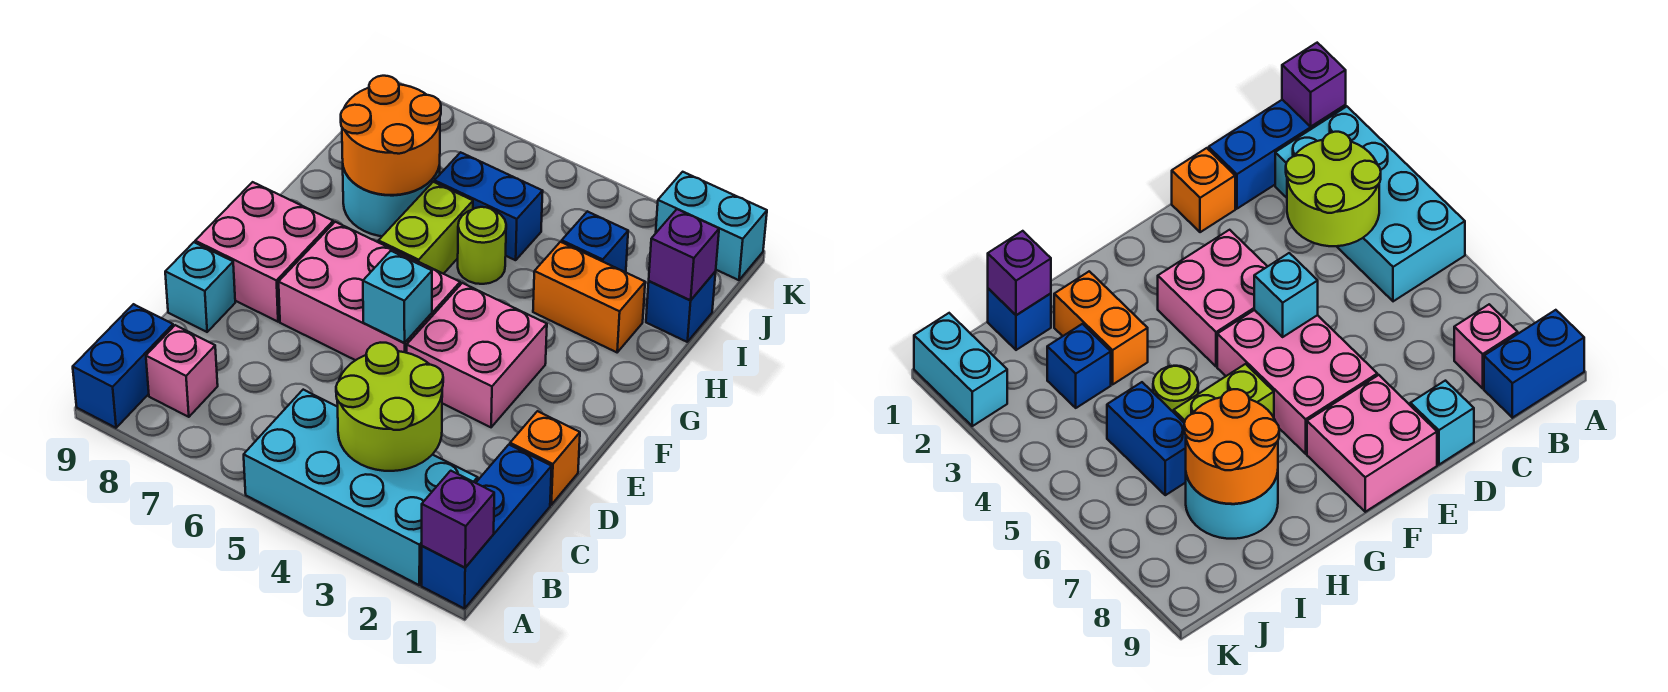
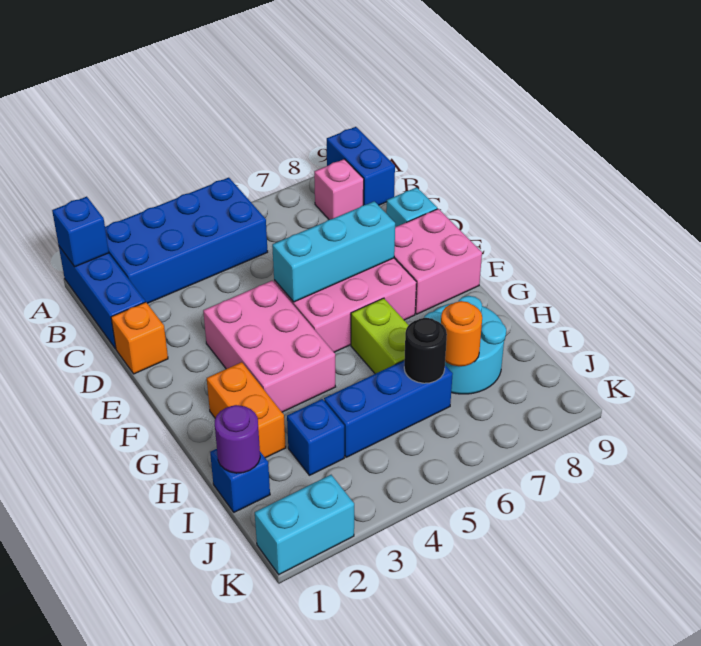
purple 1x1 brick [422,471,494,567] -> blue 1x1 brick [52,197,109,267]
cyan 2x4 brick [244,390,478,585] -> blue 2x4 brick [105,178,268,303]
lime 2x2 round brick [336,343,443,471] -> none
pink 2x2 brick [407,283,547,427] -> pink 2x3 brick [203,281,336,412]
cyan 1x1 brick [363,251,432,343] -> cyan 1x3 brick [272,201,395,302]
orange 1x2 brick [533,242,645,352] -> orange 1x2 brick turned to [207,362,286,458]
lime 1x1 round brick [458,207,506,284] -> none
orange 2x2 round brick [341,76,441,195] -> orange 1x1 round brick [441,301,482,366]
purple 1x1 brick [649,209,719,300] -> purple 1x1 round brick [215,405,260,473]
blue 1x2 brick [434,152,543,260] -> blue 1x3 brick [324,361,453,457]
none -> black 1x1 round brick [404,318,447,383]

